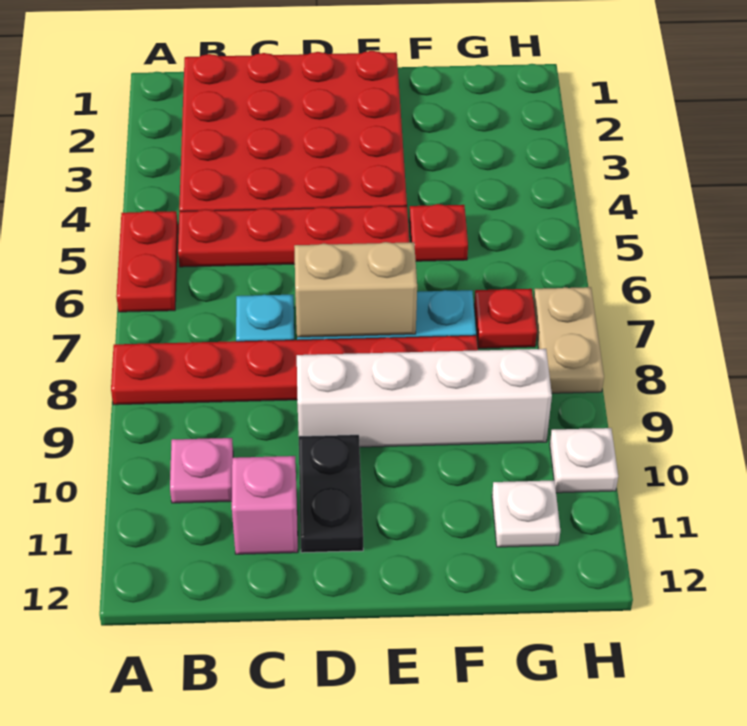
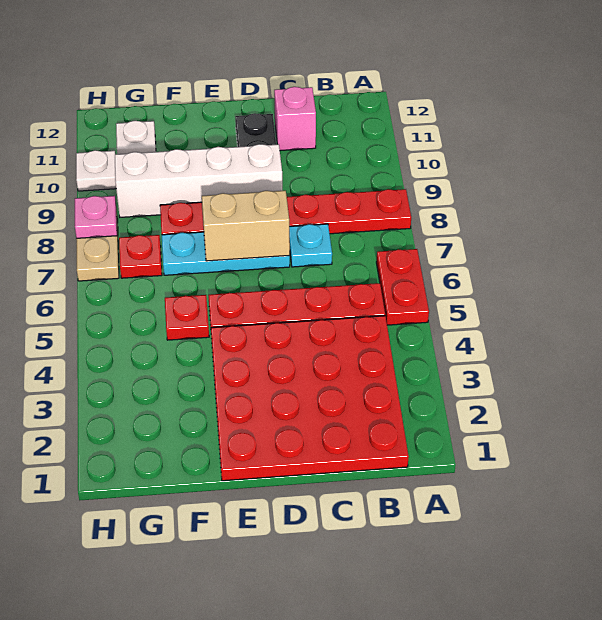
pink 1x1 plate [170,438,233,503] -> pink 1x1 plate moved to [75,196,117,238]

